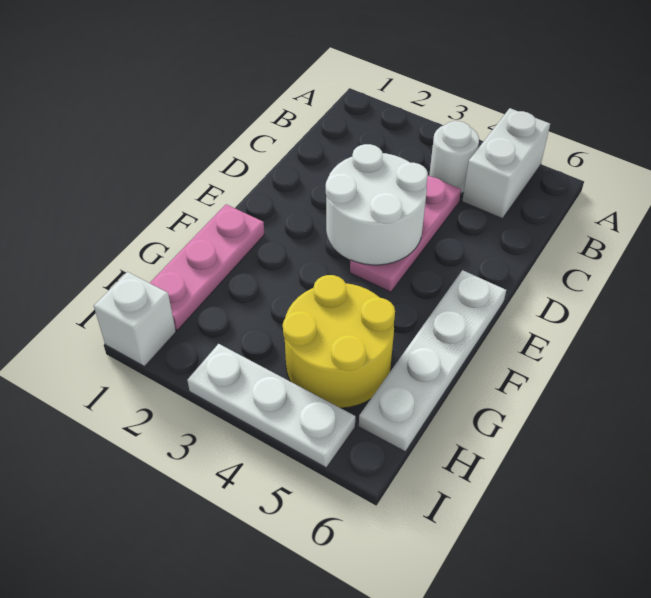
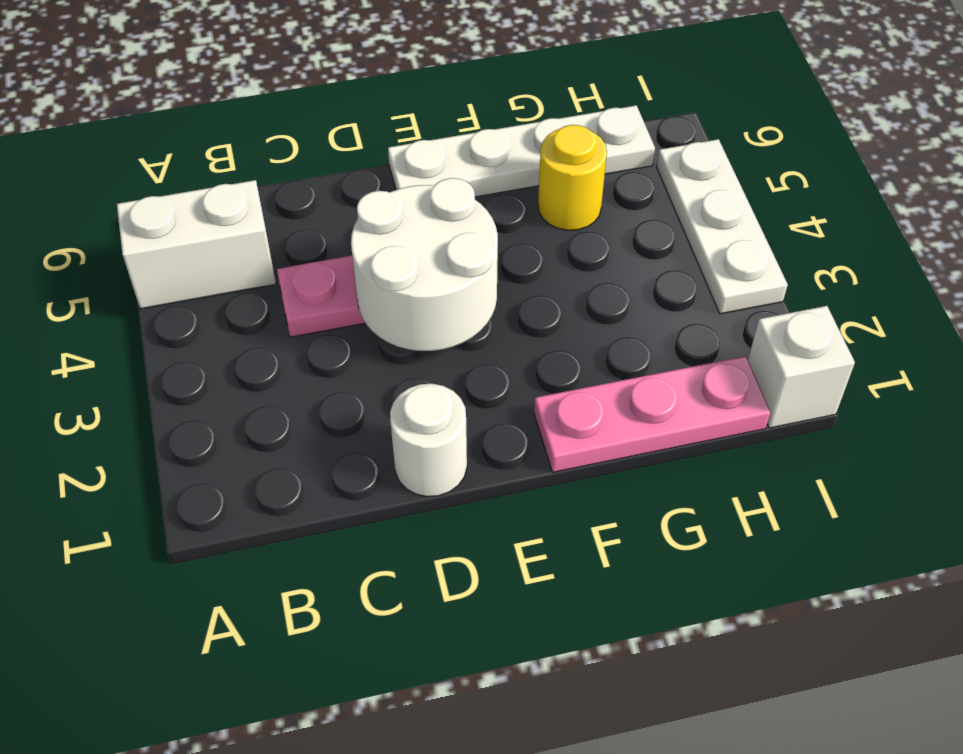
white 1x1 round brick [429,121,479,193] -> white 1x1 round brick moved to [390,384,467,497]
yellow 2x2 round brick [283,275,395,408] -> yellow 1x1 round brick [538,125,607,230]

